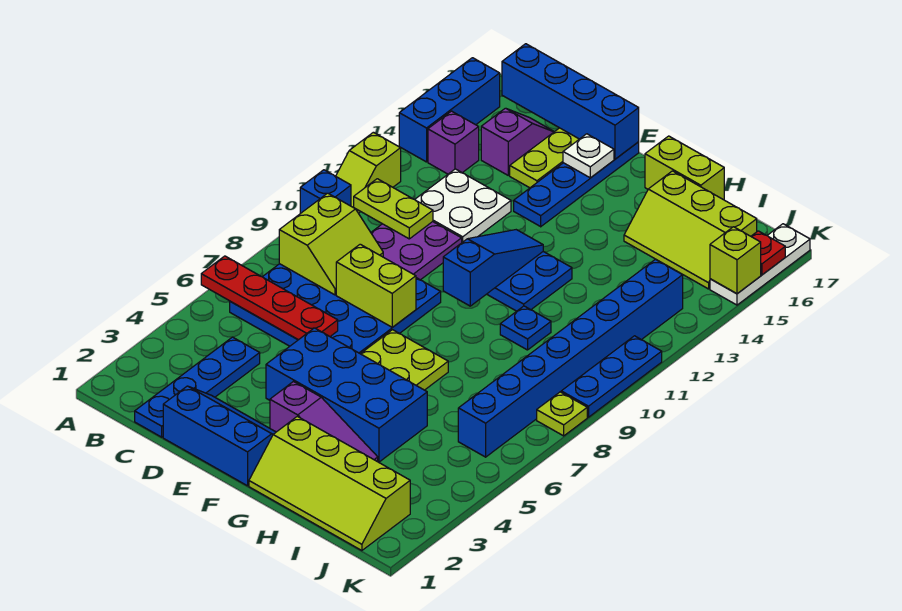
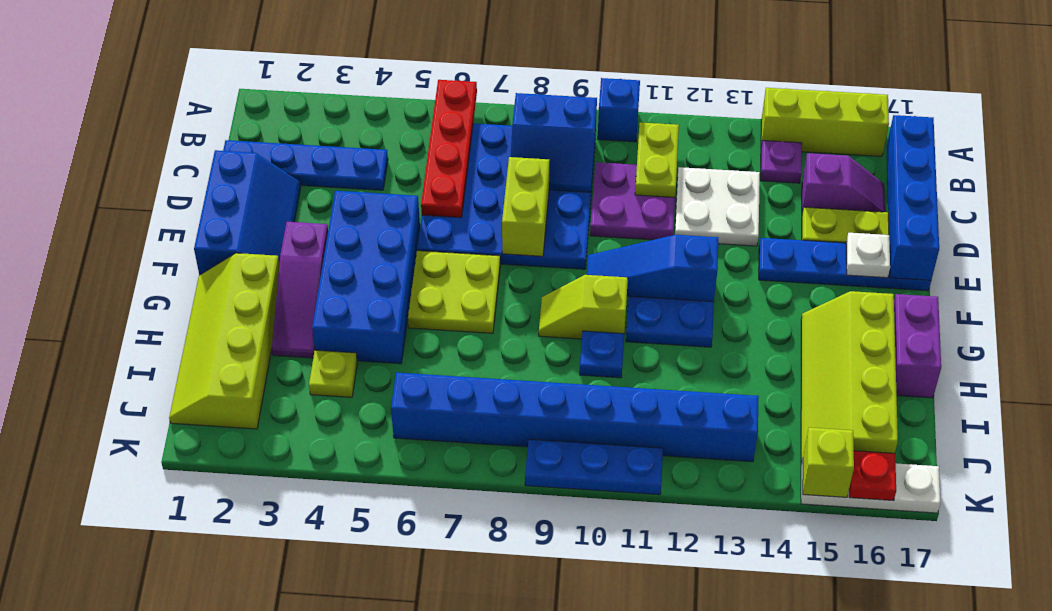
lime 1x2 slope [336,132,401,213] -> lime 1x2 slope moved to [539,275,628,339]
blue 1x3 brick [399,58,500,162] -> lime 1x3 brick [761,88,889,156]
lime 2x2 slope [279,193,383,295] -> blue 2x2 slope [511,93,597,192]
purple 1x1 brick [428,111,479,174] -> purple 1x1 plate [760,141,802,183]
blue 1x3 slope [443,230,543,306] -> blue 1x3 slope turned to [587,235,719,302]
lime 1x2 brick [645,136,724,200] -> purple 1x2 brick [894,294,941,398]
lime 2x3 slope [624,171,757,289] -> lime 2x4 slope [801,291,898,464]
lime 1x1 plate [537,392,587,436] -> lime 1x1 plate moved to [309,350,358,397]

